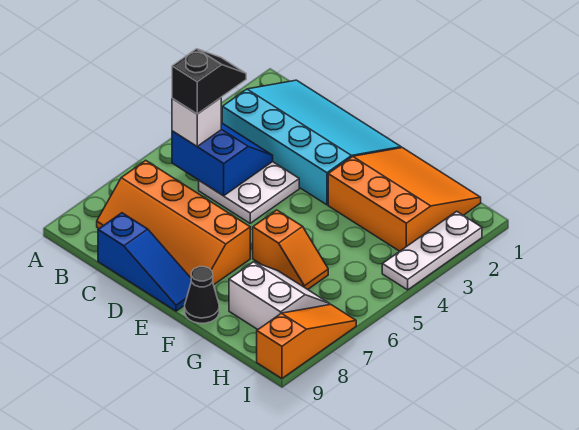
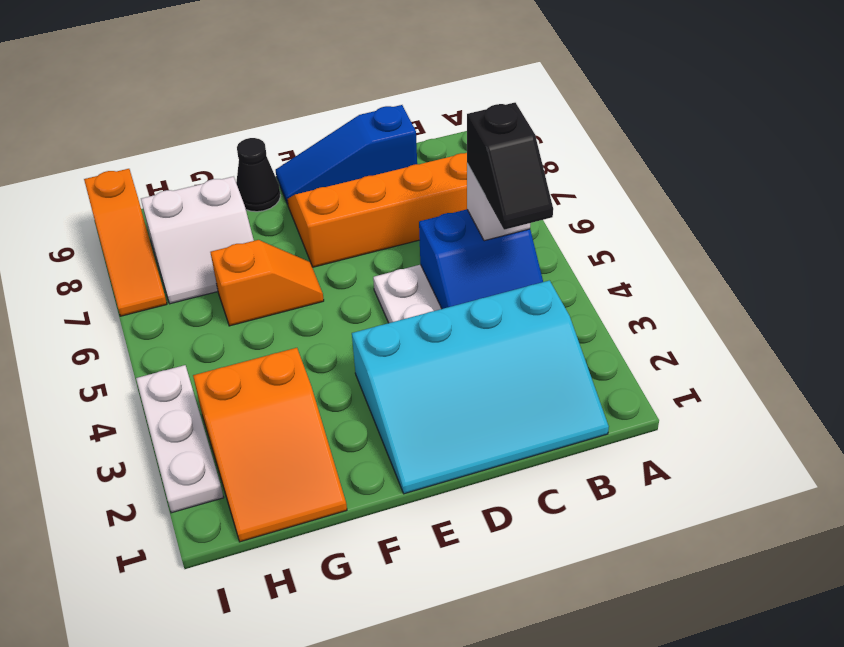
orange 3x3 slope [328,148,481,251] -> orange 2x3 slope [193,348,347,542]
orange 1x2 slope [253,210,328,289] -> orange 1x2 slope turned to [210,240,324,326]

